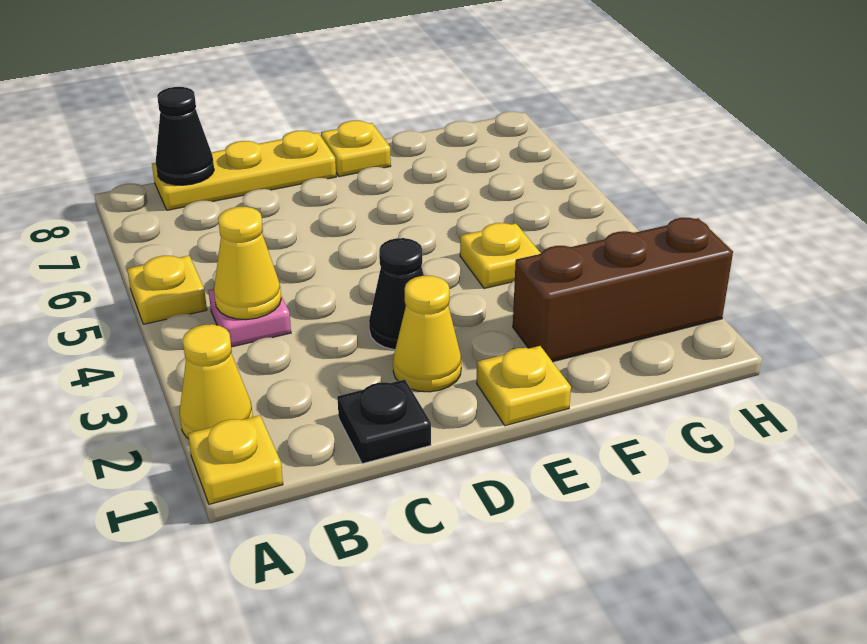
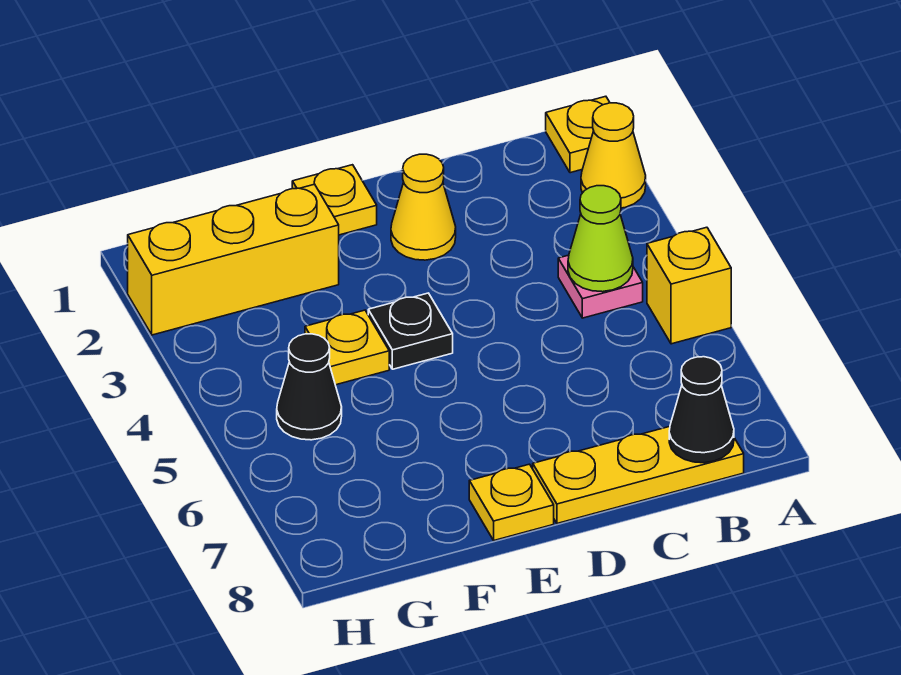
yellow 1x1 plate [127,256,207,324] -> yellow 1x1 brick [647,227,731,344]
yellow 1x1 cone [214,207,281,320] -> lime 1x1 cone [568,186,633,292]
black 1x1 plate [337,379,431,464] -> black 1x1 plate moved to [368,293,453,369]
black 1x1 cone [369,238,424,350] -> black 1x1 cone moved to [277,334,342,440]
brown 1x3 brick [513,218,733,362] -> yellow 1x3 brick [128,184,339,335]

